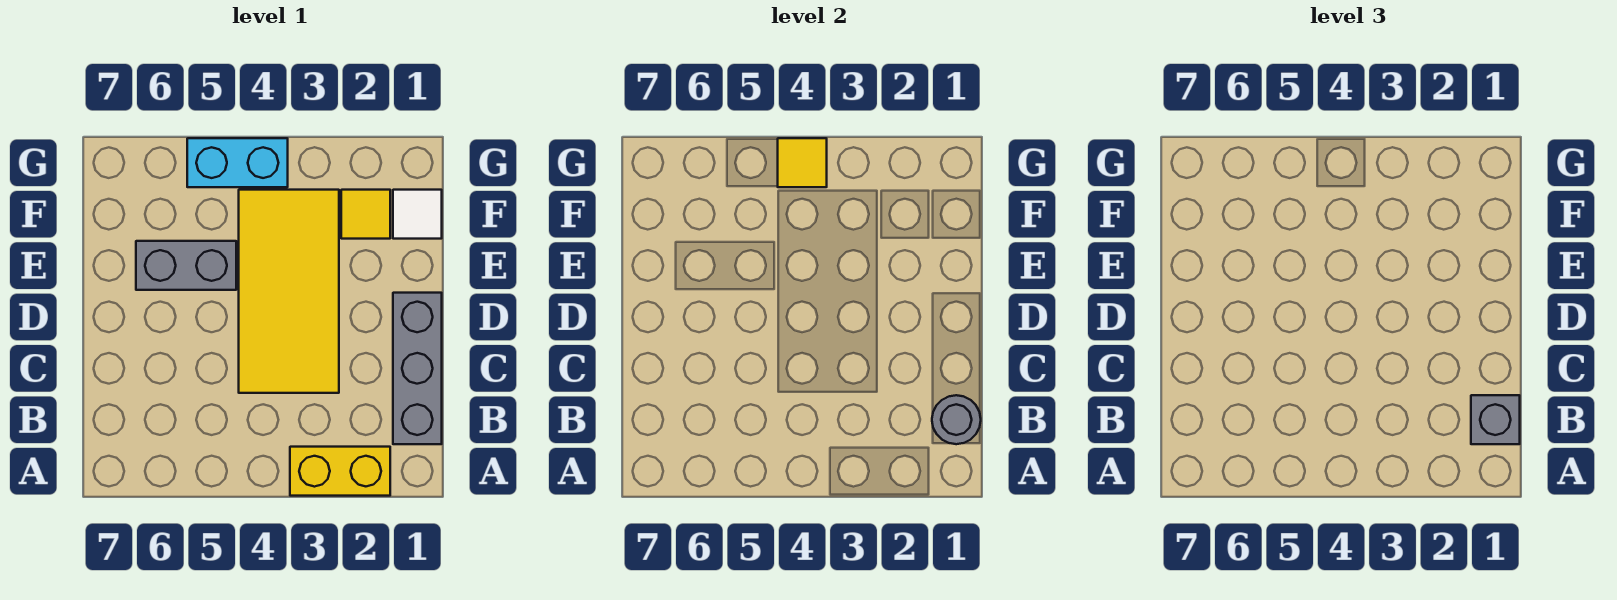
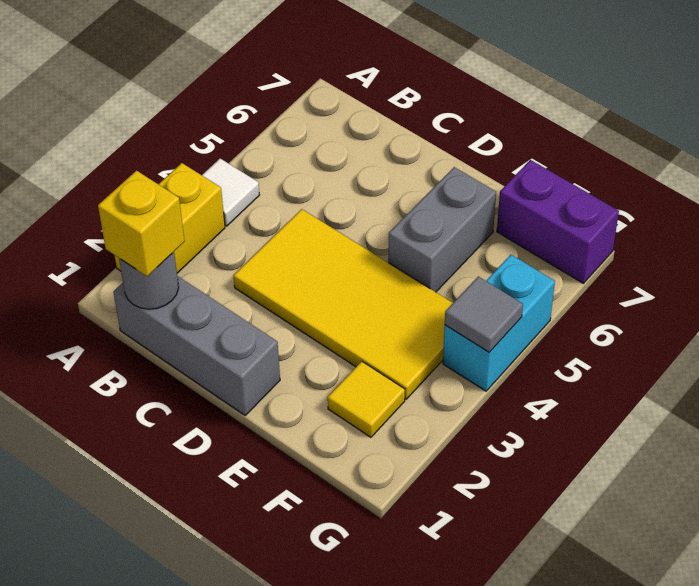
grey 1x1 brick [1471,395,1520,444] -> yellow 1x1 brick [98,171,185,276]
white 1x1 tile [393,190,442,239] -> white 1x1 tile moved to [202,159,259,226]
none -> purple 1x2 brick [497,160,619,283]
yellow 1x1 tile [778,138,827,187] -> grey 1x1 tile [445,276,523,352]

